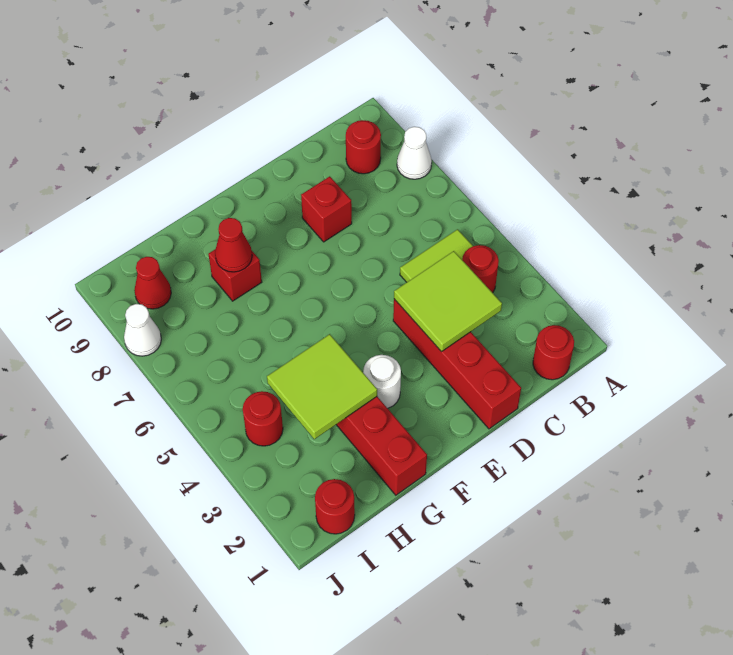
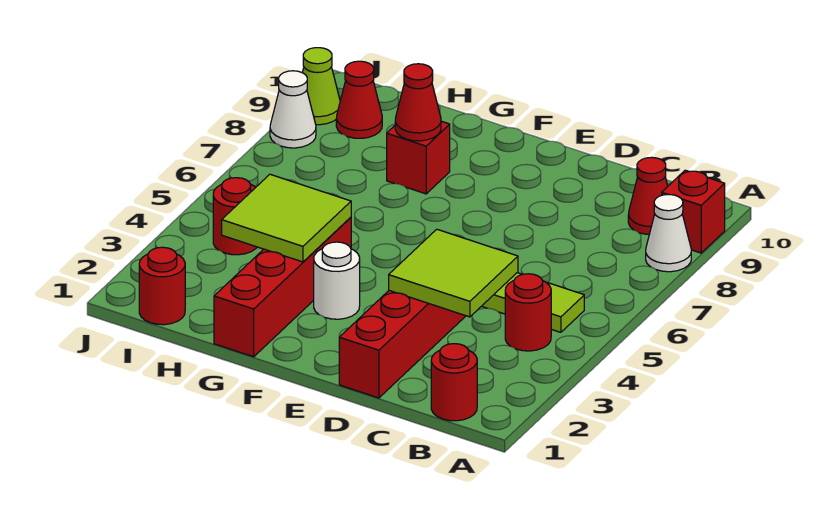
red 1x1 round brick [346,120,381,174] -> red 1x1 cone [628,157,668,234]
red 1x1 brick [301,176,352,242] -> red 1x1 brick moved to [662,170,725,253]
none -> lime 1x1 cone [302,48,340,125]

